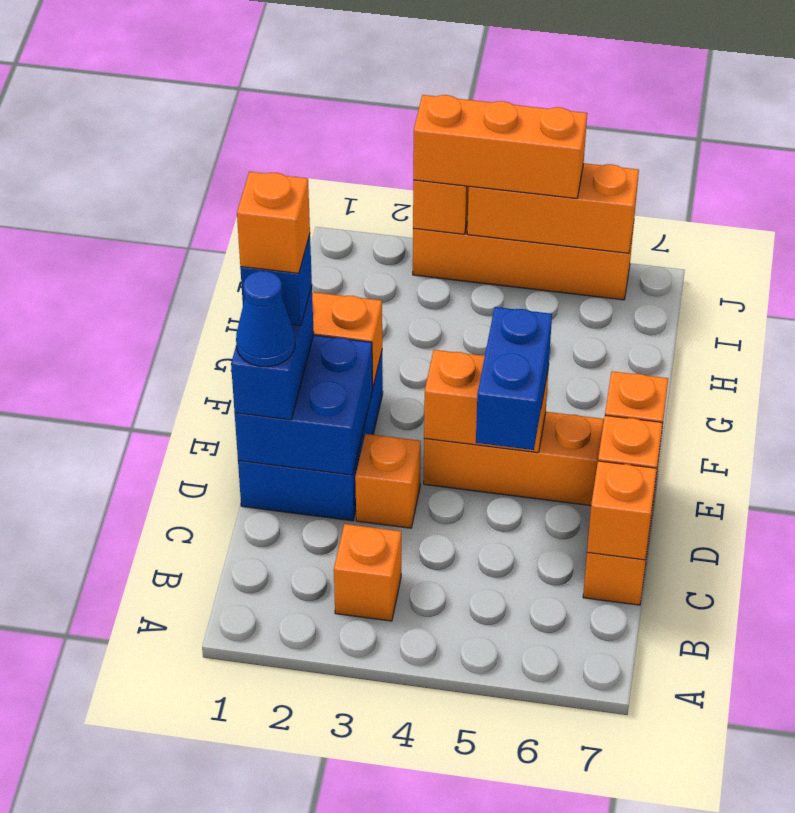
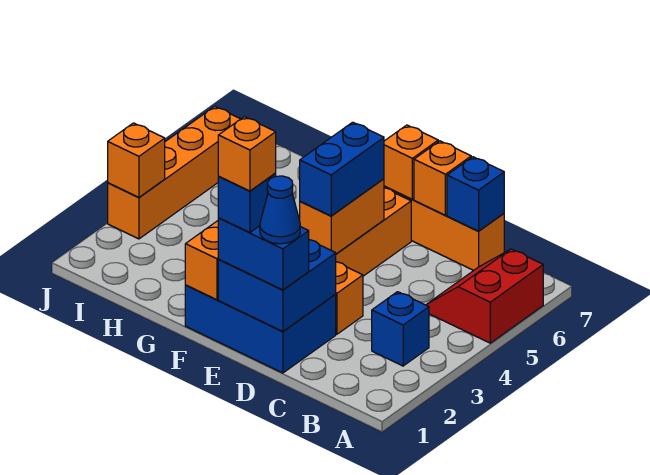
none -> red 2x2 slope [426,249,543,343]
orange 1x1 brick [334,524,401,621] -> blue 1x1 brick [372,292,429,366]
orange 1x1 brick [587,461,657,560] -> blue 1x1 brick [447,157,504,231]
blue 1x2 brick [476,307,552,450] -> blue 1x2 brick turned to [300,122,384,216]
orange 1x3 brick [413,95,587,199] -> none
orange 1x3 brick [467,163,639,253] -> none

